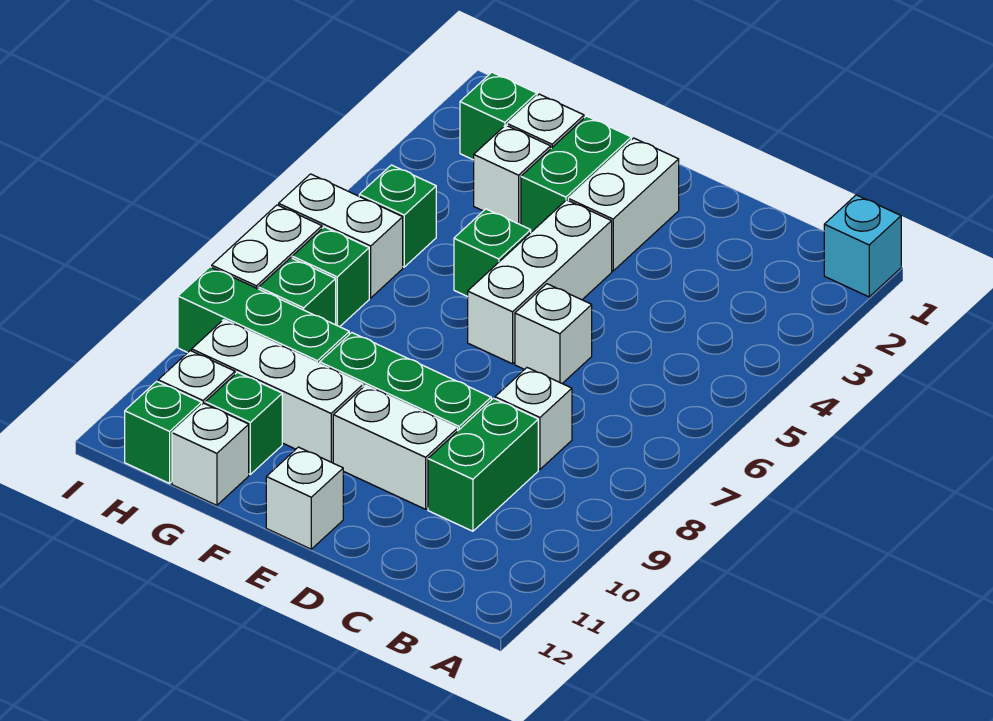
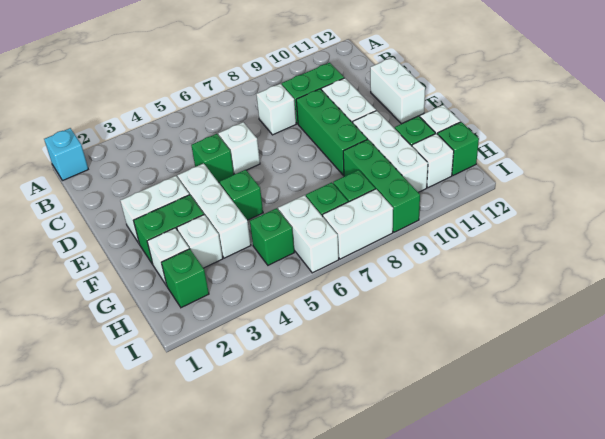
none -> green 1x1 brick [191,134,234,183]
white 1x3 brick [468,200,612,364] -> white 1x3 brick turned to [177,163,251,258]
white 1x1 brick [266,447,343,549] -> white 1x2 brick [370,57,425,124]

